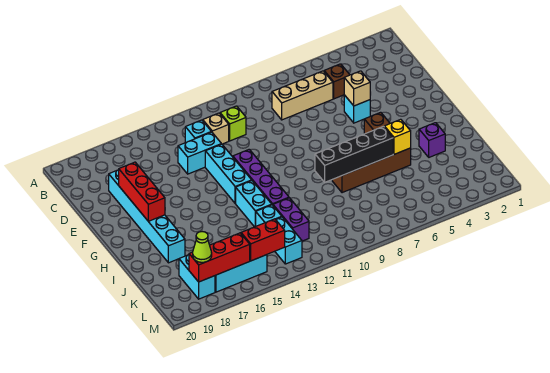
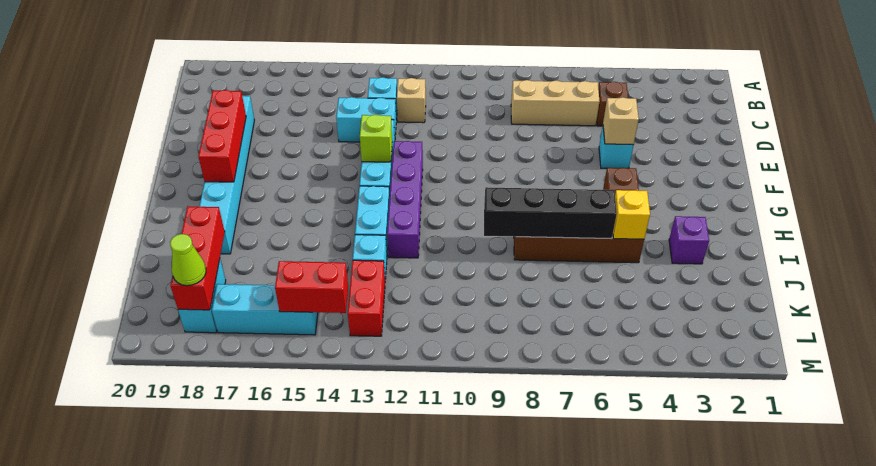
lime 1x1 brick [220,106,246,141] -> lime 1x1 brick moved to [360,115,392,162]
purple 1x2 brick [273,198,309,241] -> none
cyan 1x2 brick [275,217,302,264] -> red 1x2 brick [348,260,385,336]
red 1x3 brick [189,233,250,282] -> red 1x3 brick turned to [170,206,225,310]

